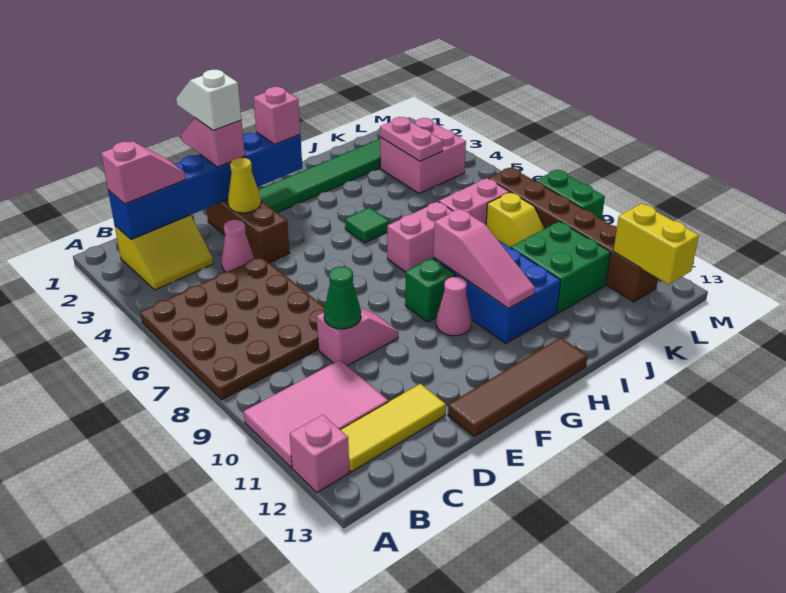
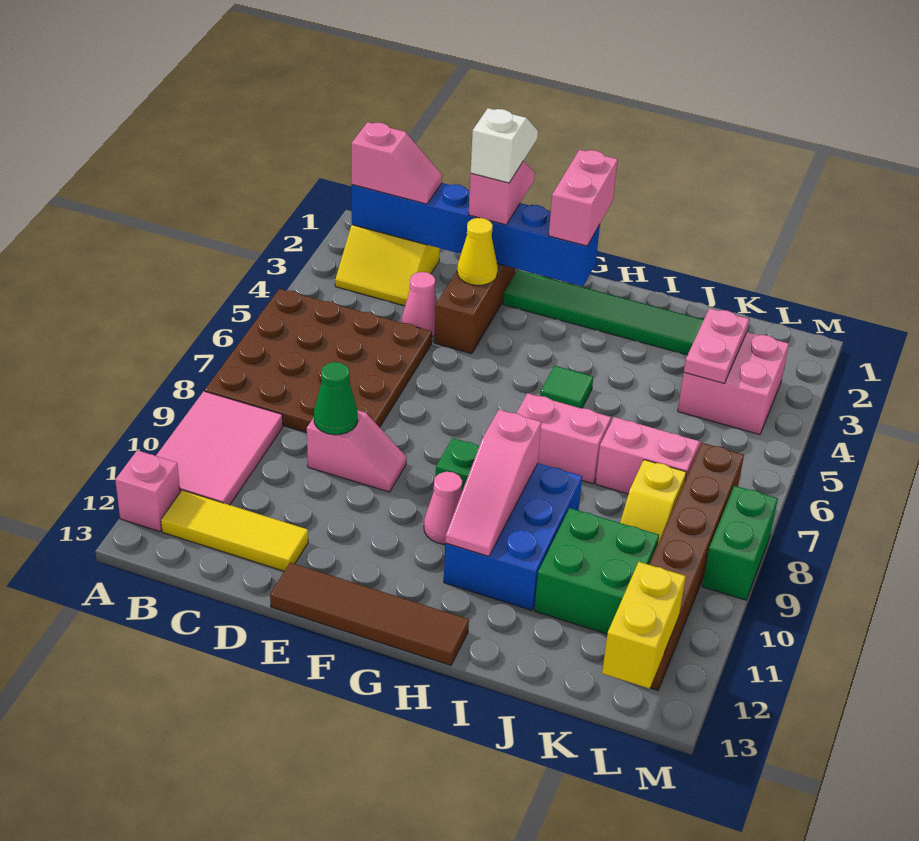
pink 2x3 tile [244,360,388,468] -> pink 2x3 tile turned to [156,391,283,505]
pink 1x1 brick [253,87,300,144] -> pink 1x2 brick [549,150,618,246]

